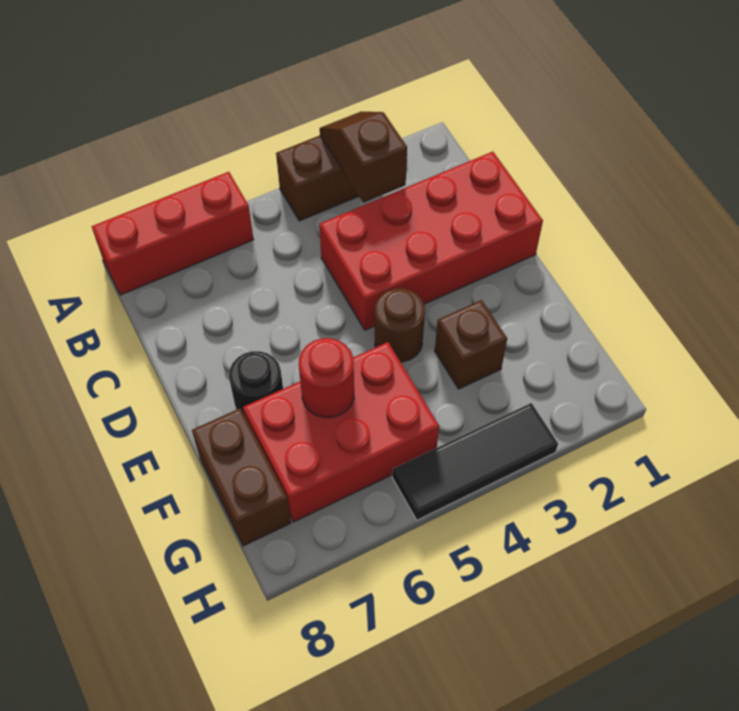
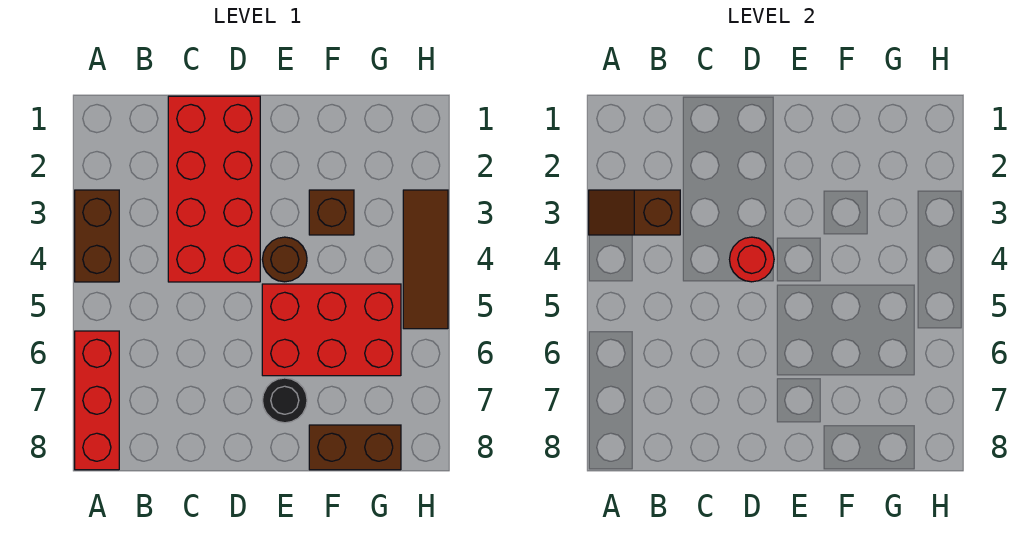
red 2x3 brick [243,342,439,522] -> red 2x3 brick turned to [262,284,401,376]
red 1x1 round brick [299,338,354,417] -> red 1x1 round brick moved to [730,237,774,282]
black 1x3 tile [392,403,558,520] -> brown 1x3 tile [403,190,448,329]

